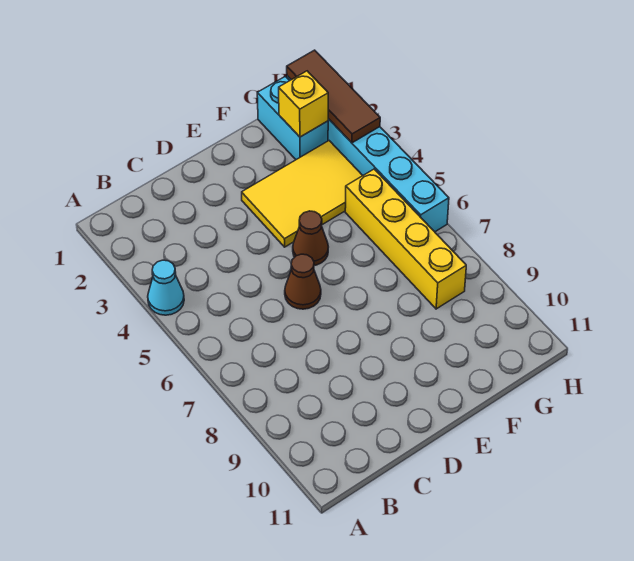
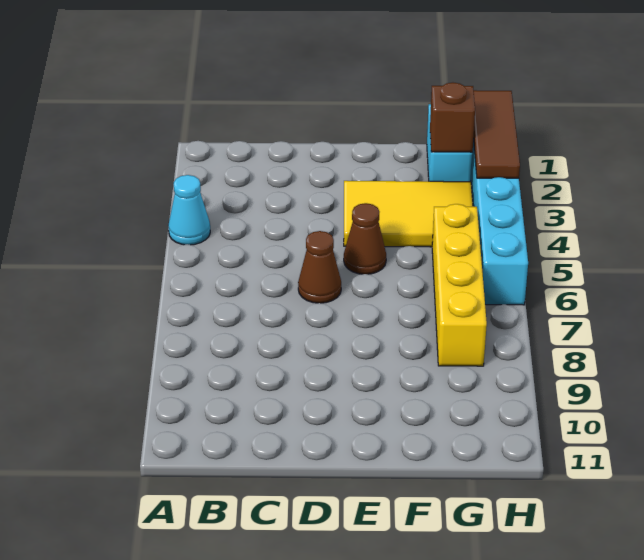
yellow 1x1 brick [279,71,328,137] -> brown 1x1 brick [430,83,475,152]

